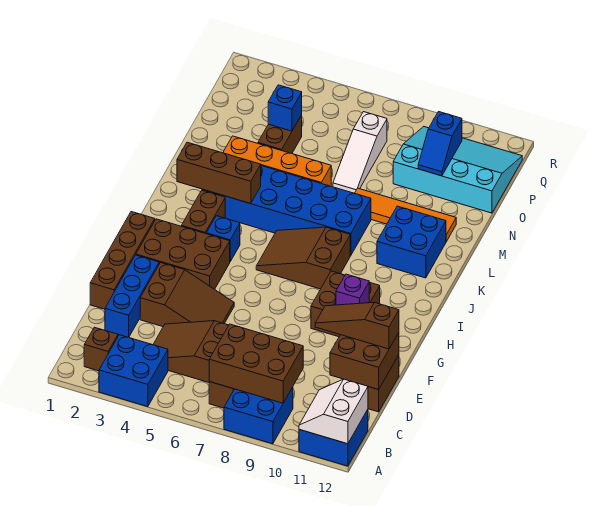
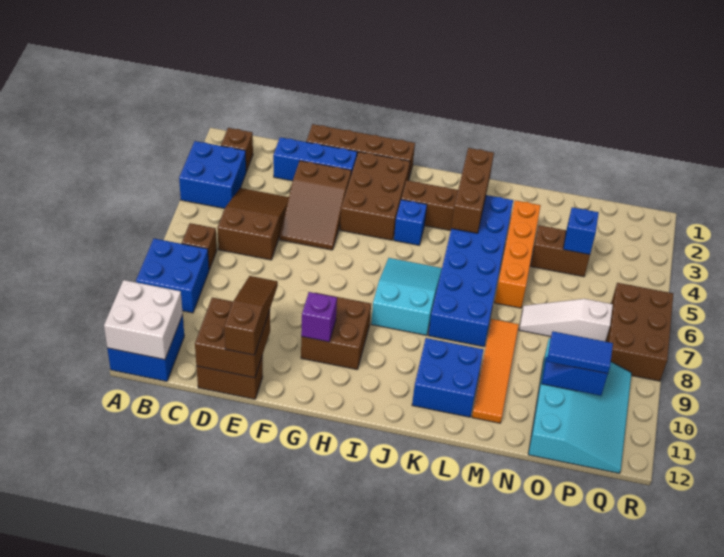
white 2x2 slope [299,379,368,444] -> white 2x2 brick [104,280,183,360]
brown 2x3 brick [209,324,303,403] -> brown 2x3 brick moved to [606,283,673,381]
brown 2x3 slope [256,227,350,289] -> cyan 2x3 slope [371,258,442,335]
none -> blue 1x2 tile [547,331,613,374]

